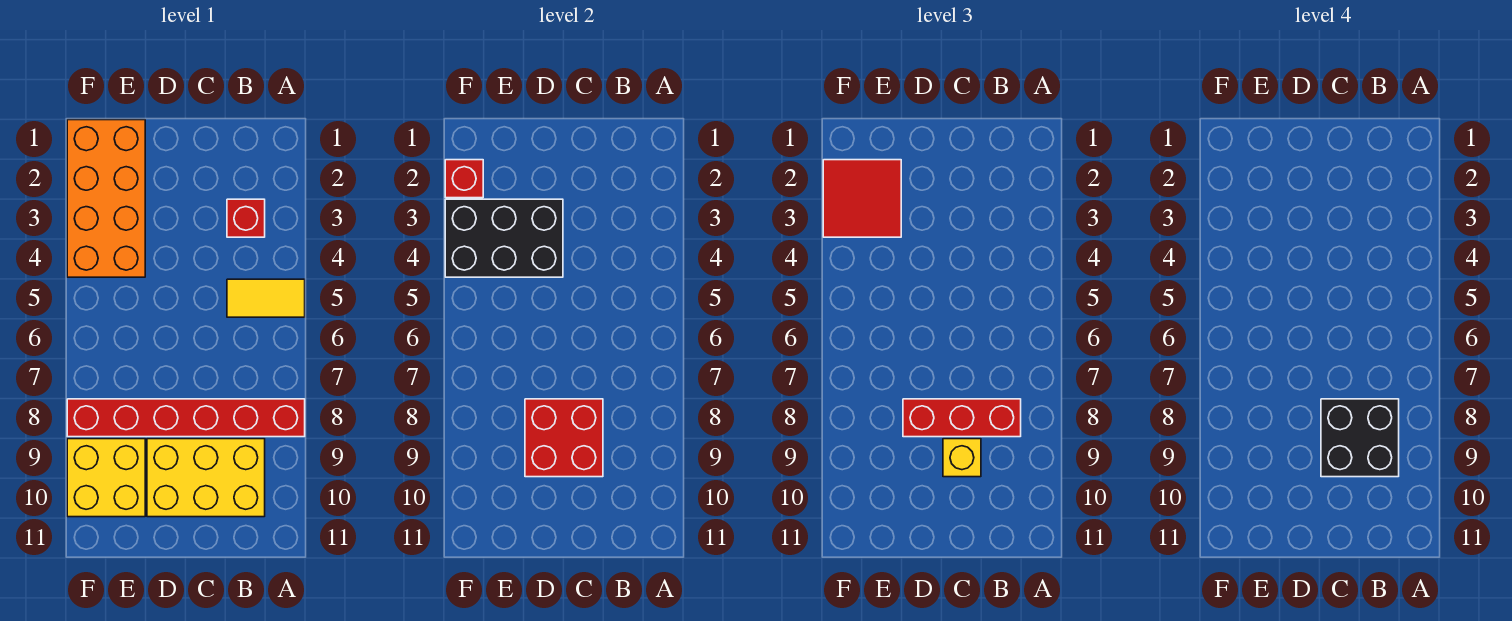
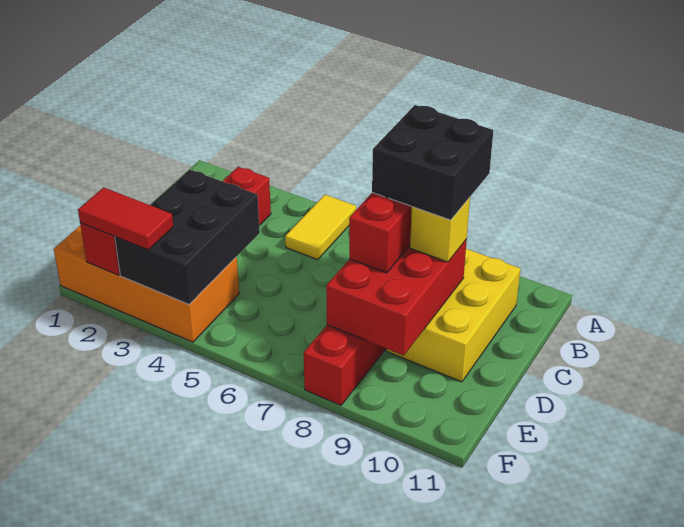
red 2x2 brick [525,399,603,477] -> red 2x3 brick [326,239,467,356]
red 2x2 tile [823,160,901,237] -> red 1x2 tile [78,187,173,250]
yellow 2x2 brick [67,439,145,517] -> none

